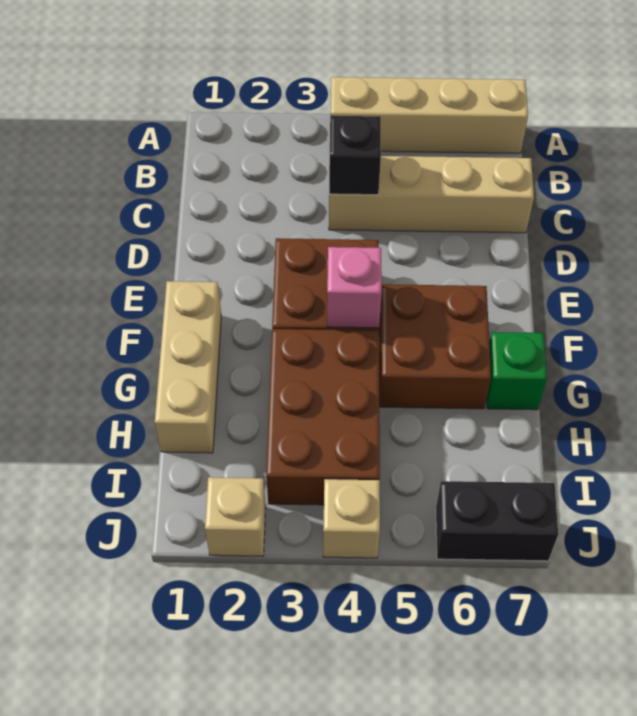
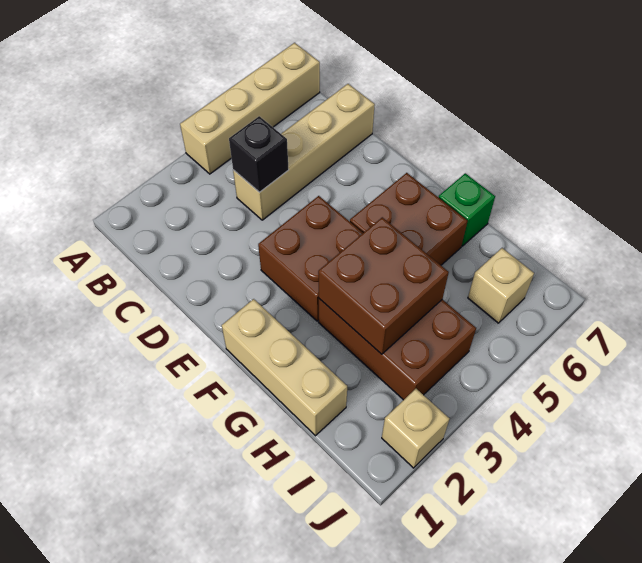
pink 1x1 brick [327,247,382,328] -> none
none -> brown 2x2 brick [318,217,449,354]
tan 1x1 brick [323,479,380,558] -> tan 1x1 brick moved to [468,248,534,323]
black 1x2 brick [436,481,558,561] -> none

